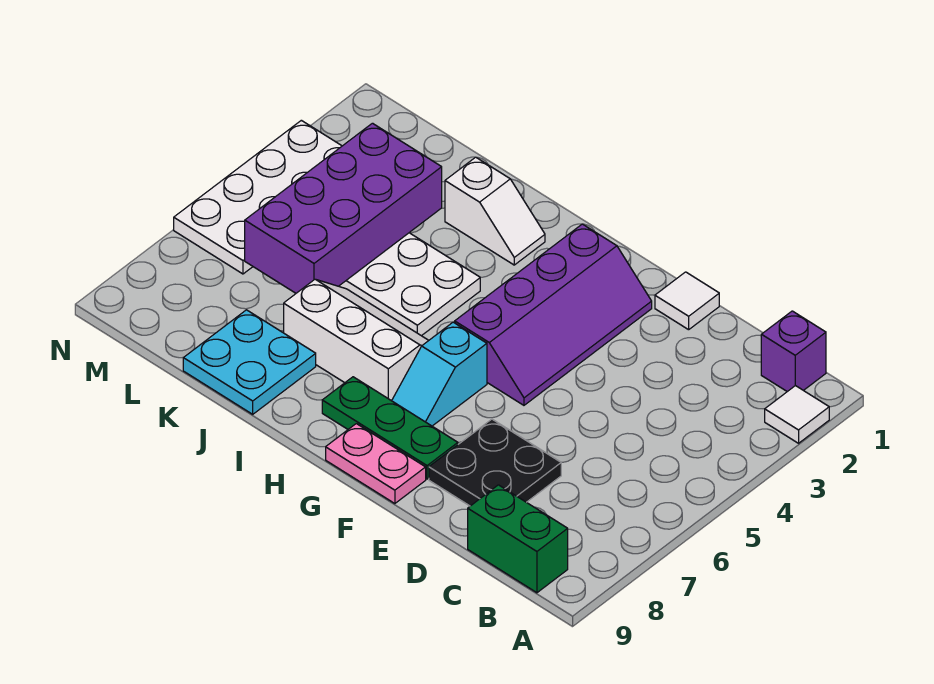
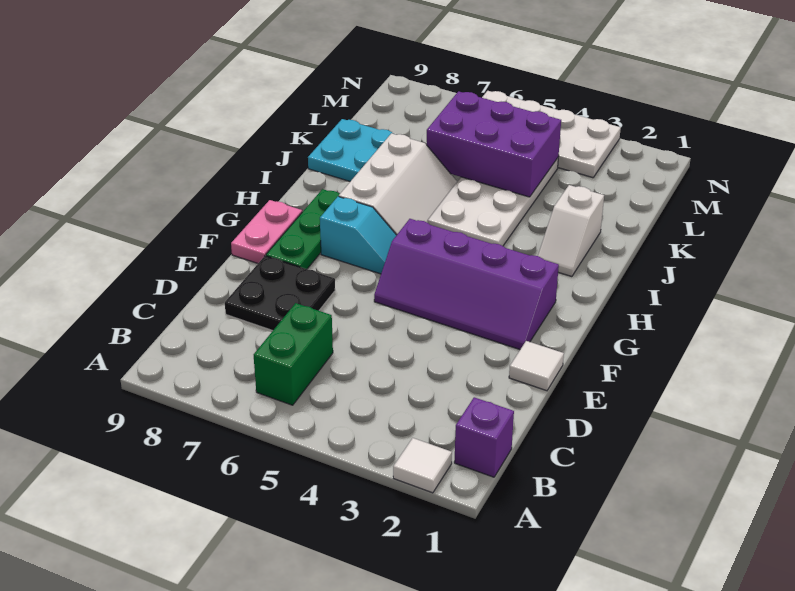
green 1x2 brick [468,485,568,593] -> green 1x2 brick moved to [254,303,333,405]
cyan 1x2 slope [392,322,487,426] -> cyan 1x2 slope turned to [320,196,396,274]
purple 2x4 brick [245,123,442,293] -> purple 2x3 brick [427,91,561,197]

